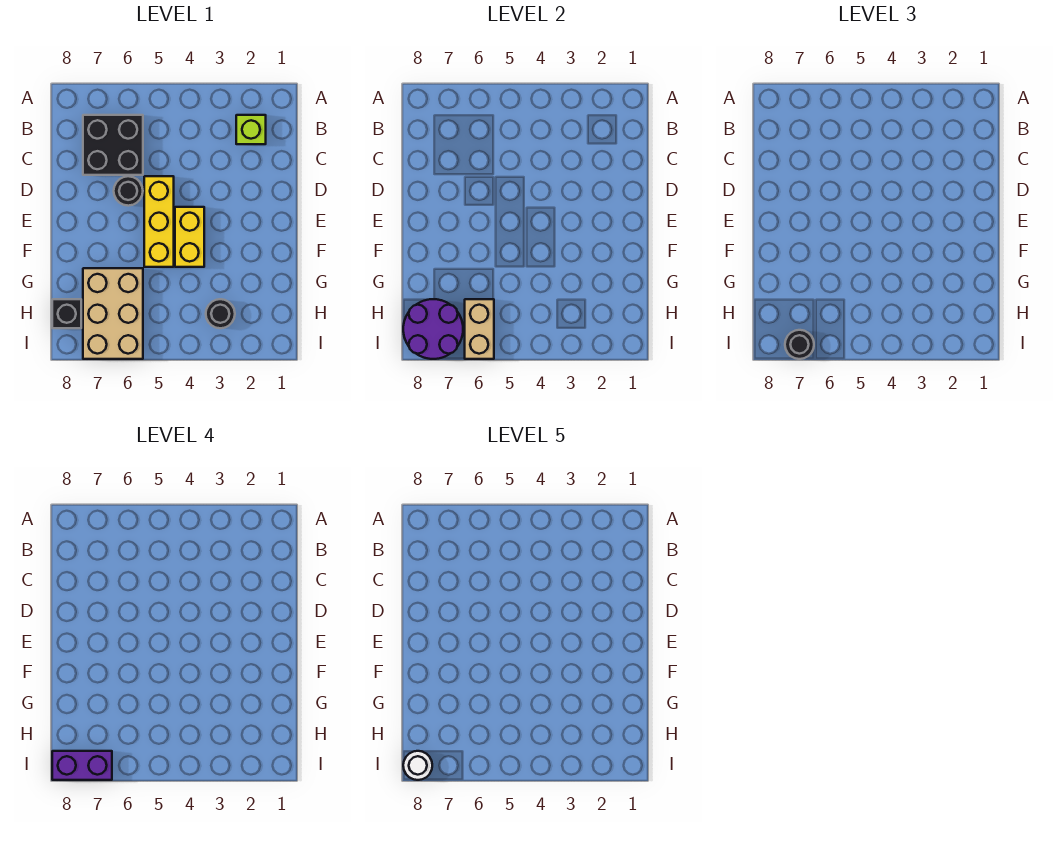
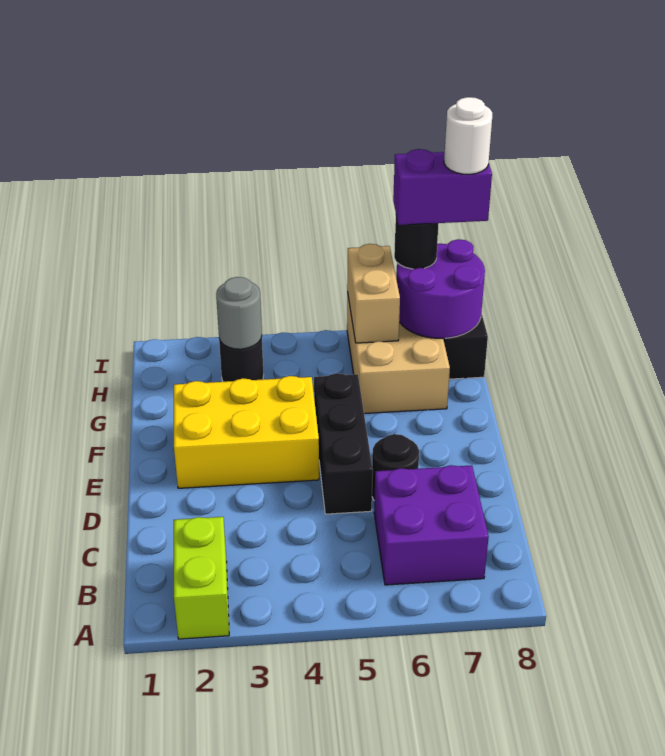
lime 1x1 brick [236,115,266,144] -> lime 1x2 brick [174,517,229,639]
black 2x2 brick [83,115,143,175] -> purple 2x2 brick [374,465,489,585]
yellow 1x3 brick [144,176,174,267] -> black 1x3 brick [314,373,373,514]
yellow 1x2 brick [175,207,204,267] -> yellow 2x3 brick [174,376,319,488]
none -> grey 1x1 round brick [216,277,262,349]

